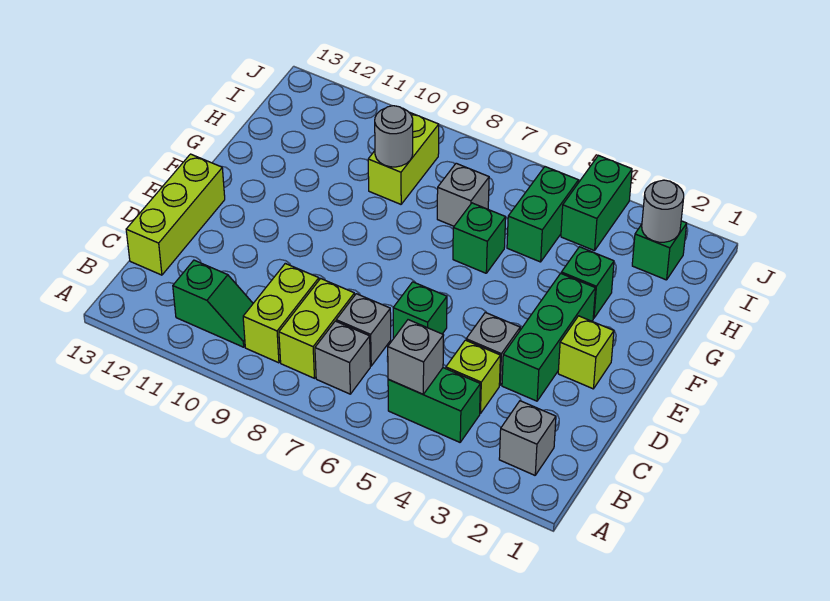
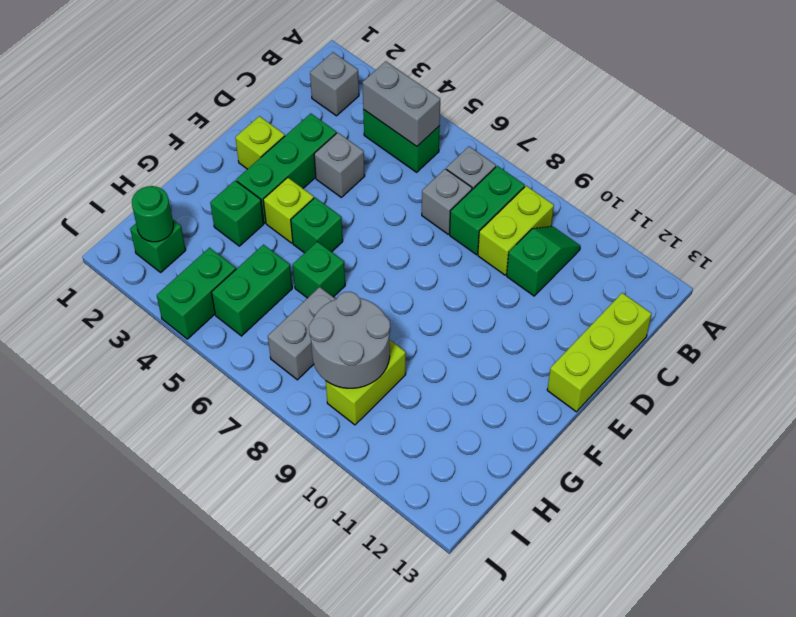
grey 1x1 brick [388,320,444,394] -> grey 1x2 brick [362,61,440,146]
lime 1x2 brick [279,279,355,378] -> green 1x2 brick [450,166,525,255]
green 1x2 slope [173,260,253,347] -> green 1x2 slope turned to [507,226,580,296]
lime 1x1 brick [446,340,500,413] -> lime 1x1 brick moved to [263,177,314,243]
green 1x1 brick [393,282,447,339] -> green 1x1 brick moved to [291,198,343,253]
grey 1x1 brick [437,163,489,226] -> grey 1x2 brick [268,287,336,380]
grey 1x1 round brick [375,106,413,167] -> grey 2x2 round brick [309,292,390,388]
grey 1x1 round brick [642,180,684,242] -> green 1x1 round brick [132,186,173,242]

